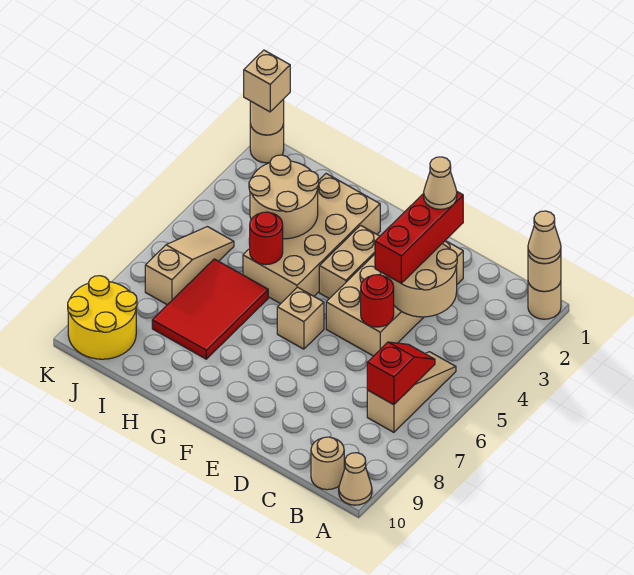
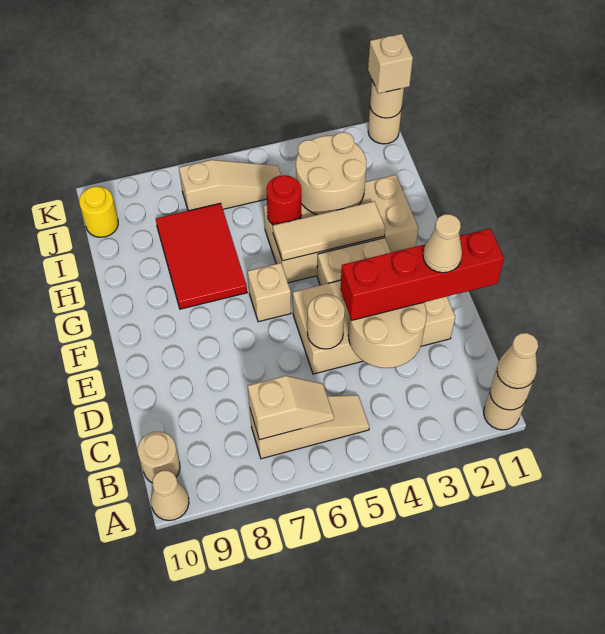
red 1x2 slope [367,342,435,405] -> tan 1x2 slope [248,376,334,440]
red 1x3 brick [375,192,463,283] -> red 1x4 brick [340,229,504,321]
red 1x1 round brick [361,275,394,327] -> tan 1x1 round brick [307,294,345,349]
none -> tan 1x3 tile [273,201,385,261]
red 2x3 tile [152,259,268,359] -> red 2x3 tile turned to [156,203,247,309]
yellow 2x2 round brick [68,276,137,359] -> yellow 1x1 round brick [79,186,118,237]

